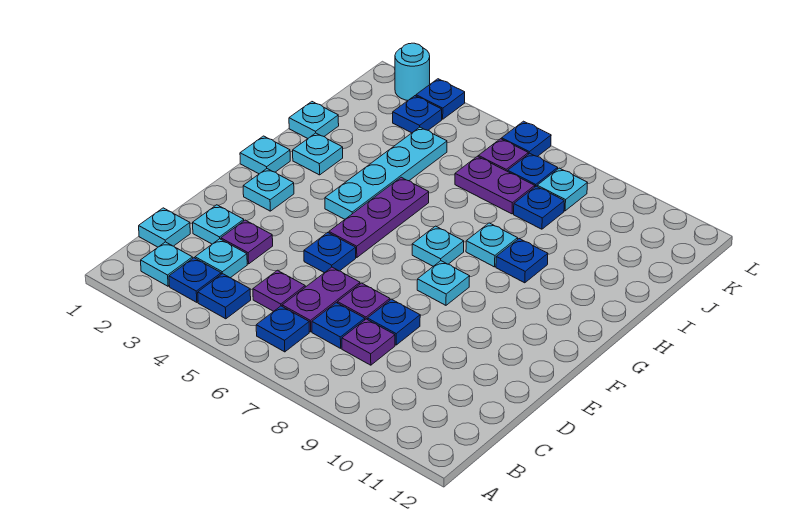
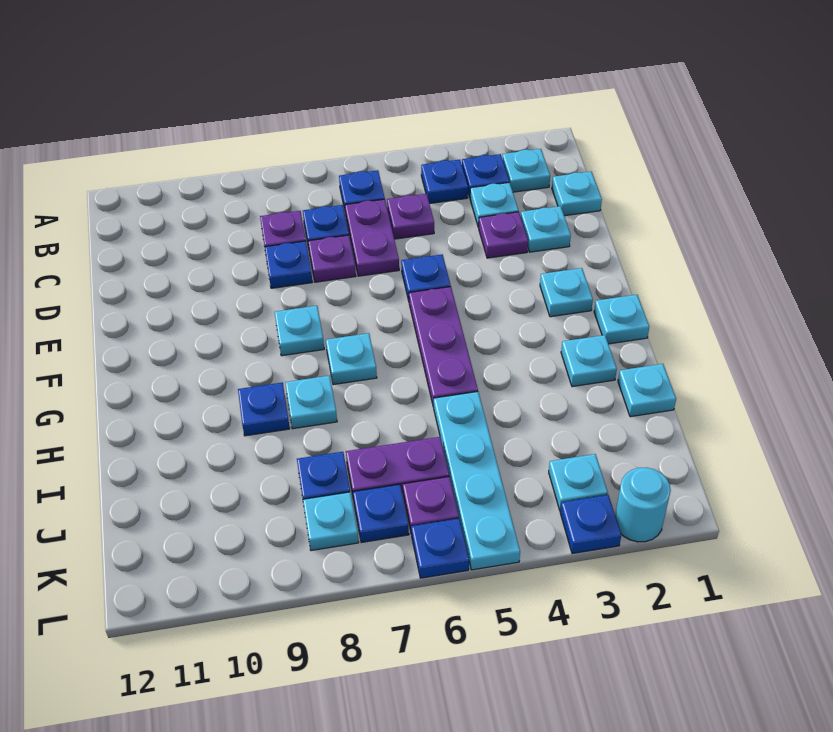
cyan 1x4 plate [325,127,447,219] -> cyan 1x4 plate moved to [434,392,520,570]
blue 1x1 plate [393,96,442,133] -> cyan 1x1 plate [549,454,608,511]

